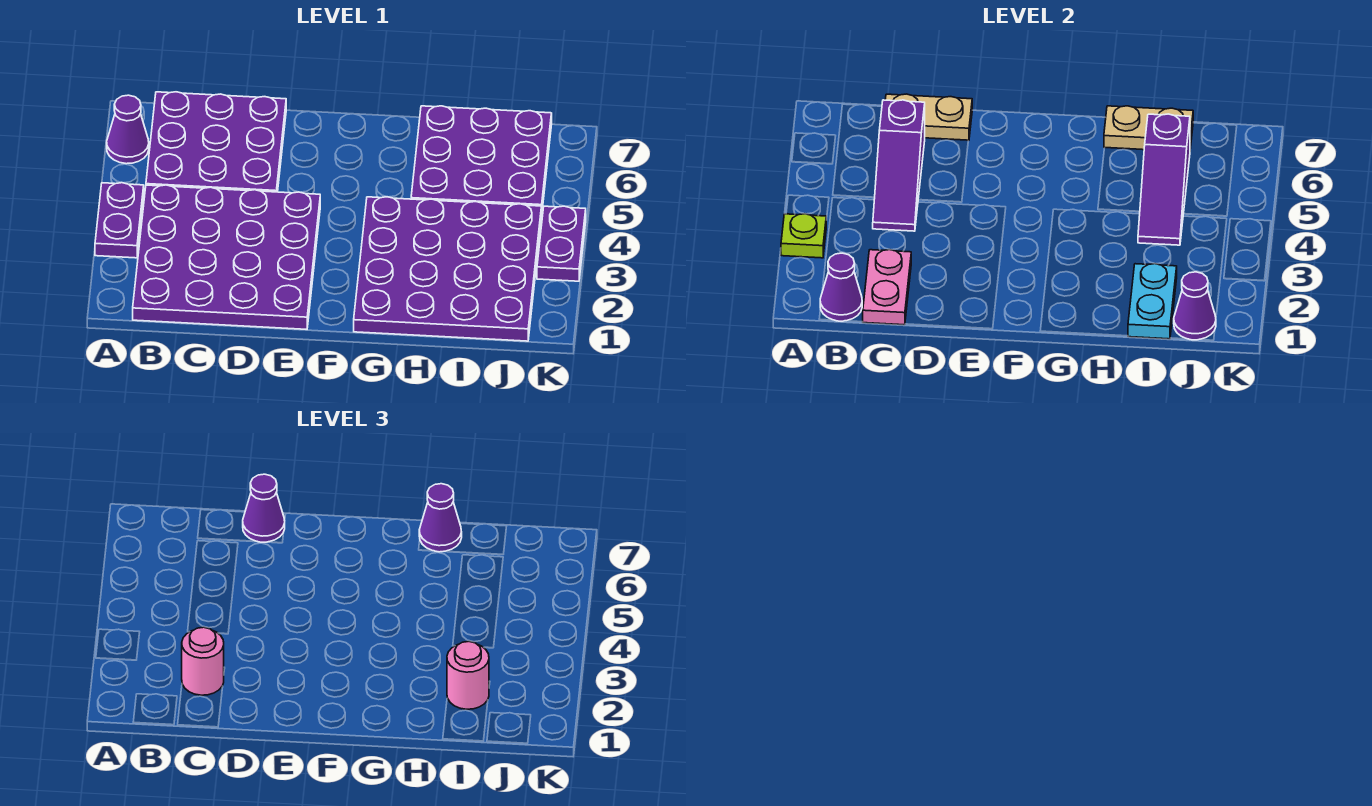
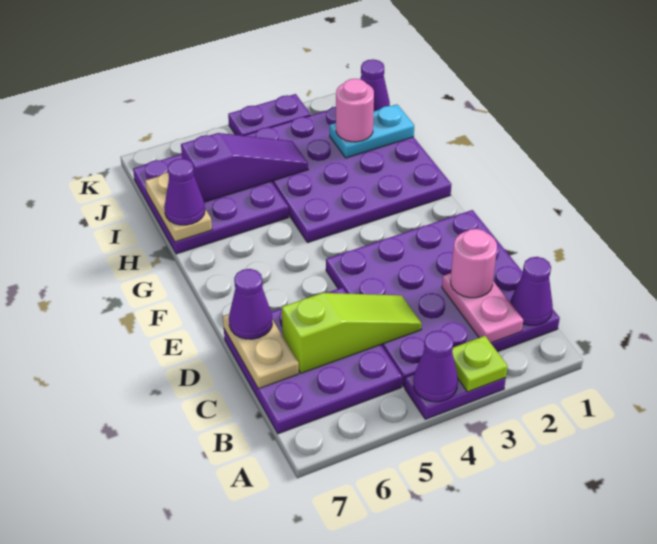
purple 1x1 cone [107,95,149,164] -> purple 1x1 cone moved to [413,331,458,402]
pink 1x2 plate [863,250,911,325] -> pink 1x2 plate turned to [442,273,523,343]
purple 1x3 slope [873,100,925,231] -> lime 1x3 slope [282,293,422,373]

